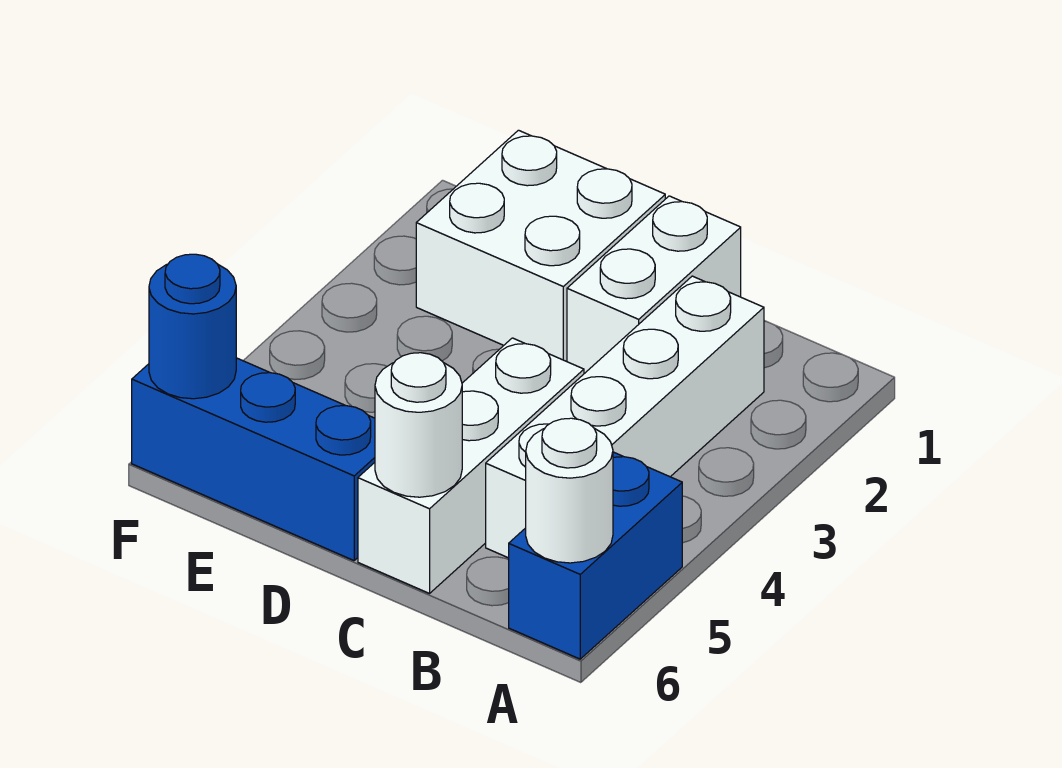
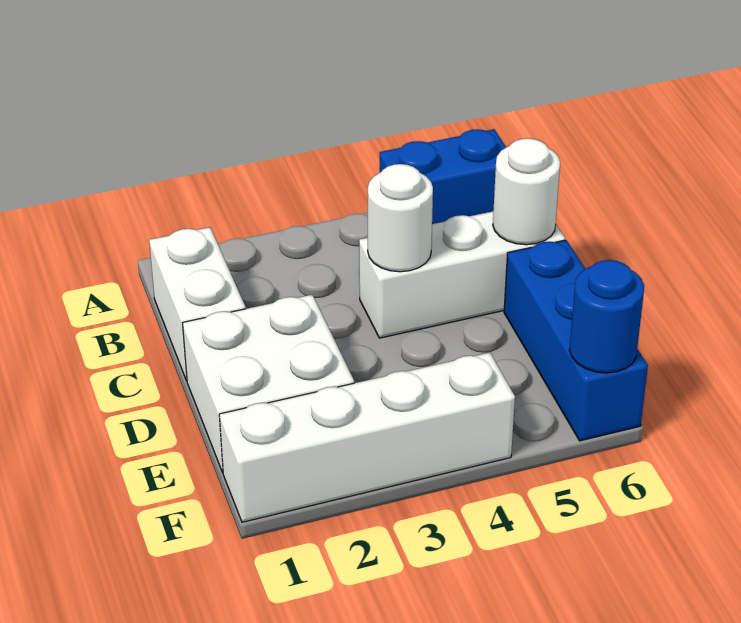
white 1x1 round brick [526,418,613,563] -> white 1x1 round brick moved to [368,164,433,272]
white 1x4 brick [486,276,764,558] -> white 1x4 brick moved to [219,352,515,522]
white 1x2 brick [567,196,741,374] -> white 1x2 brick turned to [149,227,246,381]

